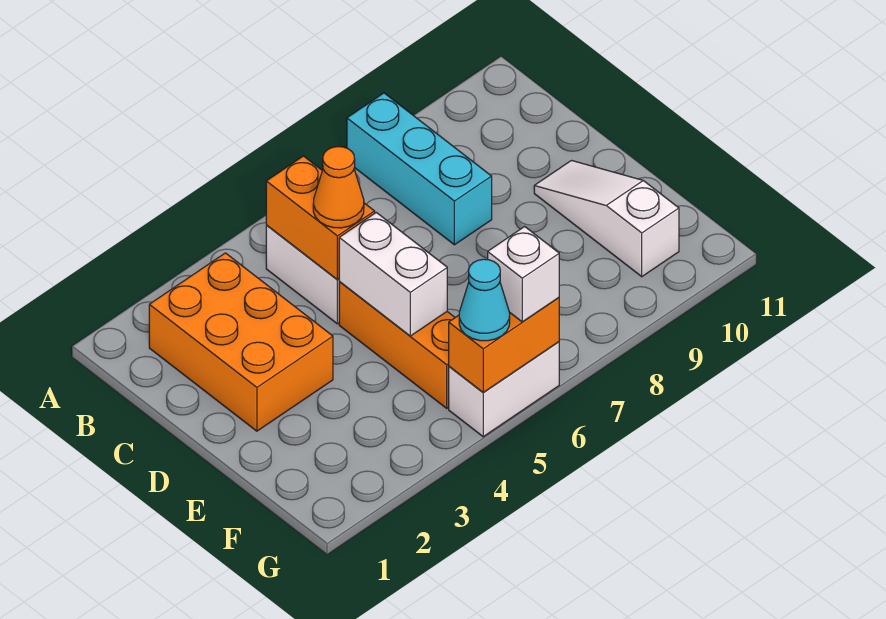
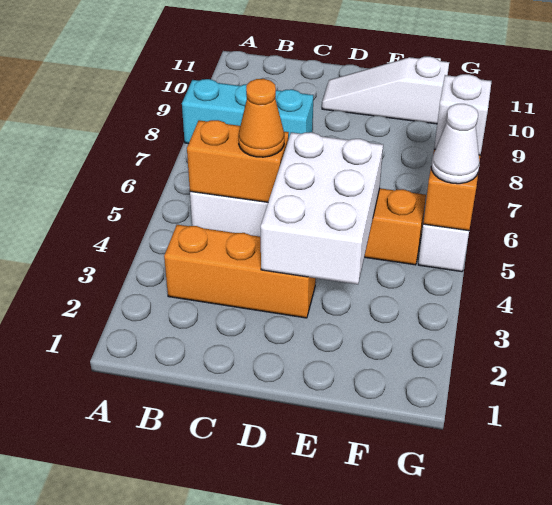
orange 2x3 brick [149,253,333,431] -> orange 1x3 brick [164,225,316,318]
white 1x2 brick [339,212,447,336] -> white 2x3 brick [261,132,383,284]
cyan 1x1 cone [459,259,510,341] -> white 1x1 cone [431,104,480,184]

